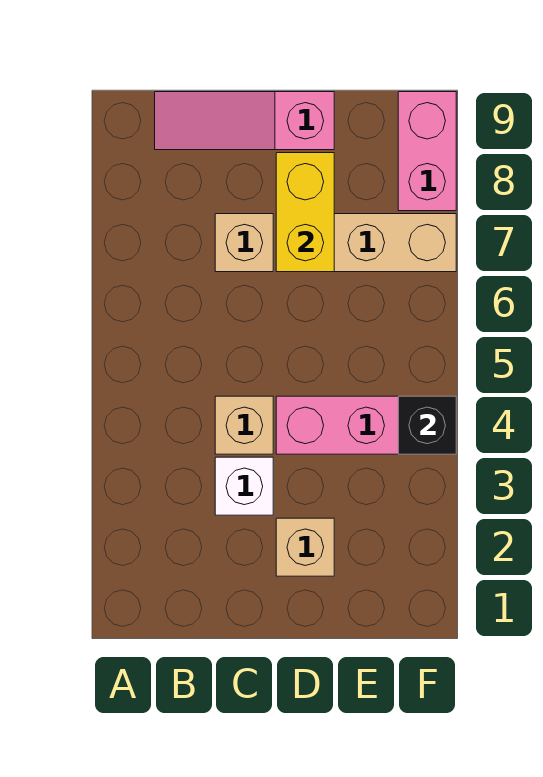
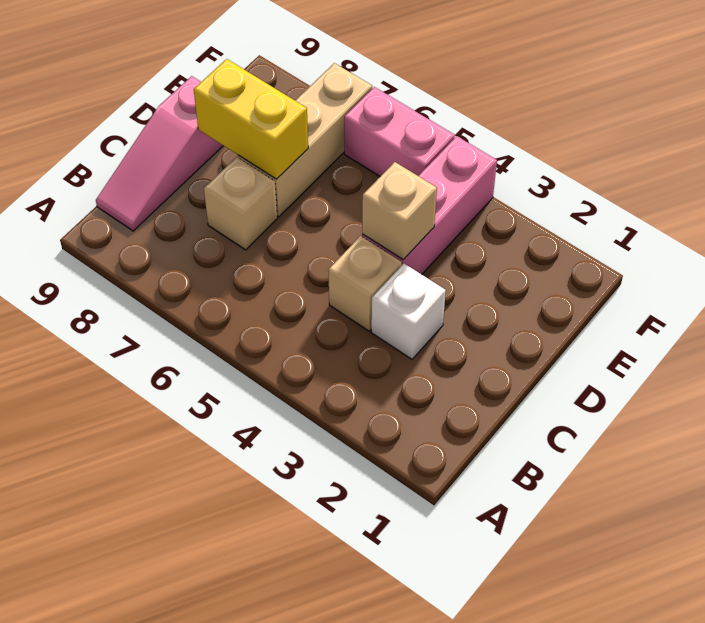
tan 1x1 brick [276,518,334,576] -> tan 1x1 brick moved to [362,162,437,260]
black 1x1 brick [398,396,456,454] -> none
pink 1x2 brick [398,92,456,211] -> pink 1x2 brick moved to [344,87,455,176]

